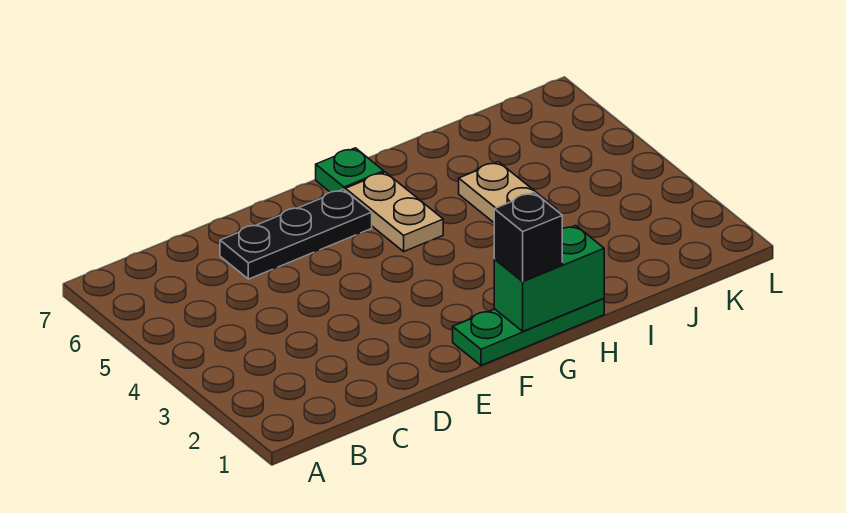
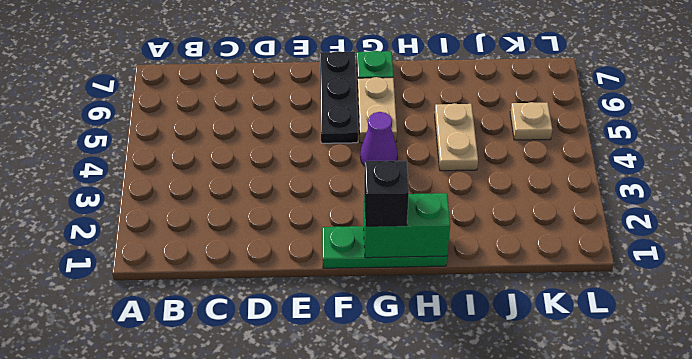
black 1x3 plate [220,189,372,279] -> black 1x3 plate turned to [320,51,358,143]
none -> purple 1x1 cone [360,112,398,166]
none -> tan 1x1 plate [510,102,552,140]

